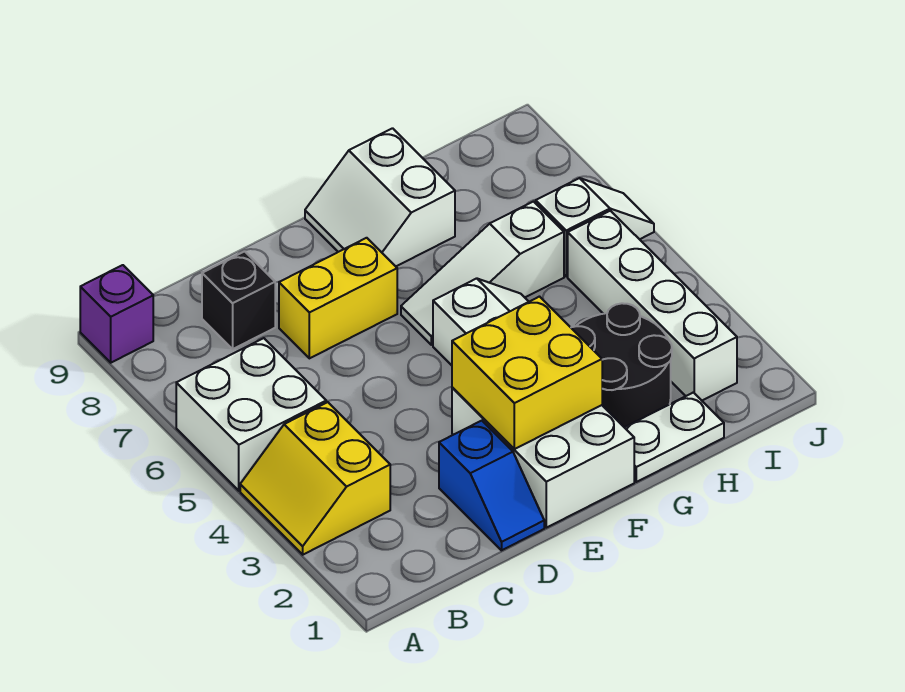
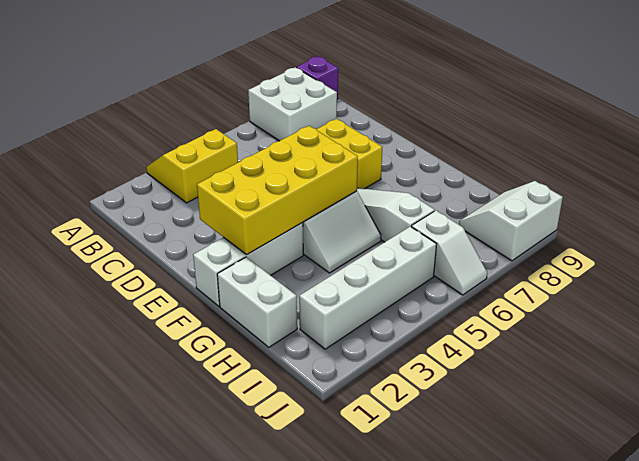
white 2x2 brick [176,338,326,491] -> white 2x2 brick moved to [248,67,337,141]
black 1x1 brick [202,251,275,349] -> none
blue 1x2 slope [439,421,544,550] -> none
white 2x3 brick [452,387,634,528] -> white 1x3 brick [193,223,303,306]
yellow 2x2 brick [452,297,602,449] -> yellow 2x4 brick [197,126,358,255]
white 2x2 slope [305,128,455,266] -> white 2x2 slope moved to [459,181,563,261]
white 1x2 plate [624,392,724,482] -> white 1x2 brick [217,257,297,347]
black 2x2 round brick [571,303,672,427] -> none

